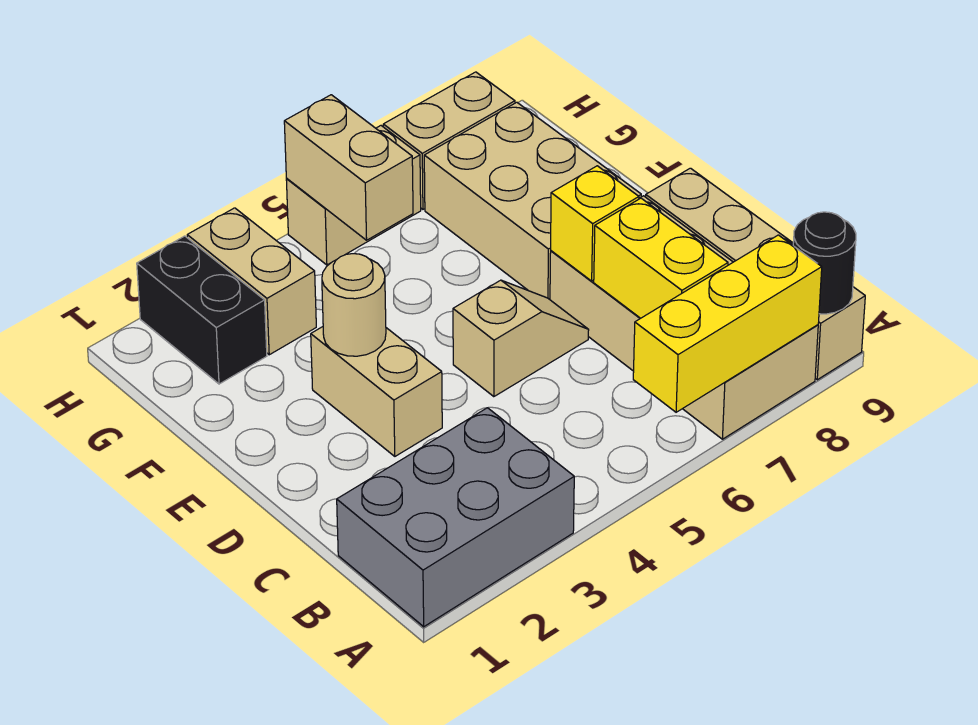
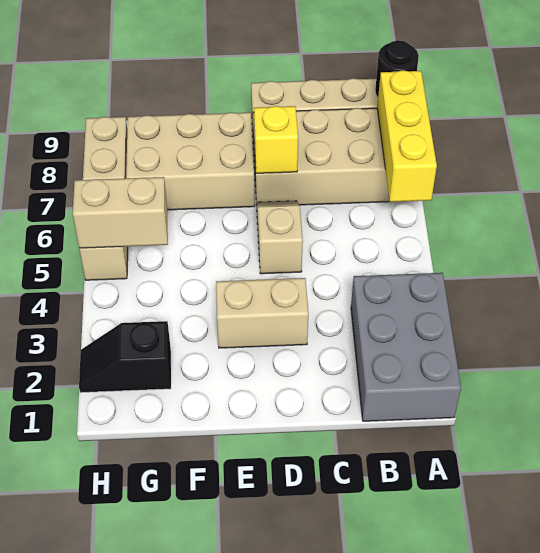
yellow 1x2 brick [594,198,728,318] -> none
tan 1x1 round brick [322,254,386,356] -> none
black 1x2 brick [137,236,267,384] -> black 1x2 slope [79,321,171,393]
tan 1x2 brick [187,208,316,355] -> none

